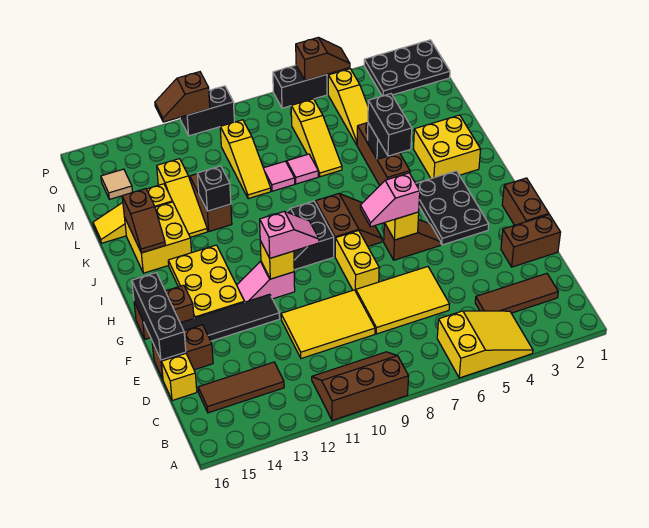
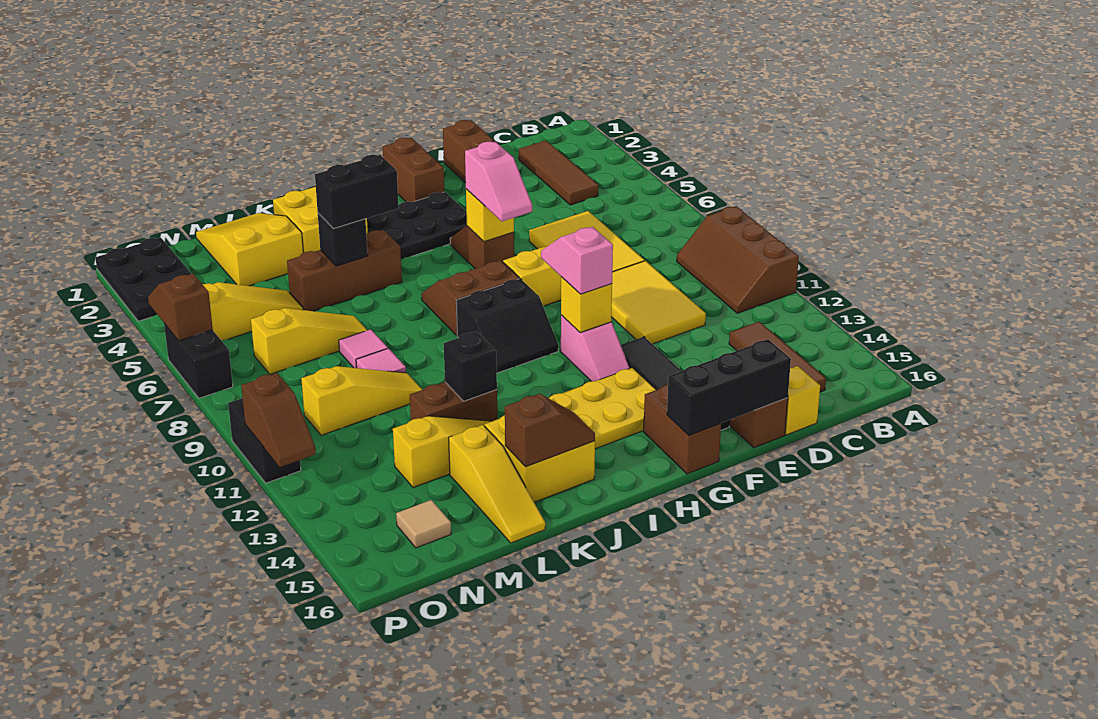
yellow 2x3 slope [437,311,533,378] -> yellow 2x3 slope moved to [196,213,303,286]
brown 1x2 brick [502,178,549,225] -> brown 1x2 brick turned to [383,138,444,202]

